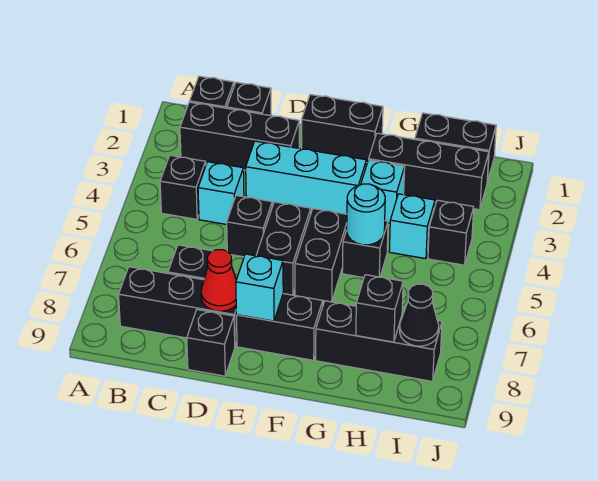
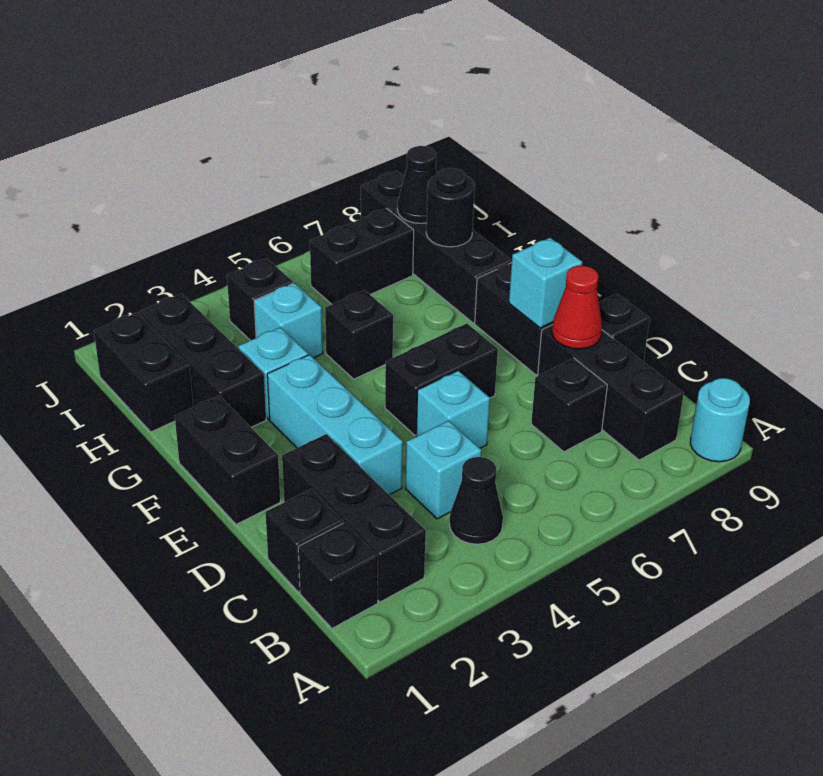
black 1x1 brick [160,155,206,219] -> black 1x1 cone [449,457,503,544]
black 1x1 brick [227,196,272,257] -> cyan 1x1 brick [416,371,490,448]
black 1x2 brick [295,209,347,302] -> black 1x2 brick moved to [310,209,414,304]
cyan 1x1 round brick [347,184,385,245] -> cyan 1x1 round brick moved to [690,378,750,462]
black 1x3 brick [316,301,442,381] -> black 1x4 brick [361,171,512,323]
black 1x1 brick [356,275,403,342] -> black 1x1 round brick [426,168,475,247]

